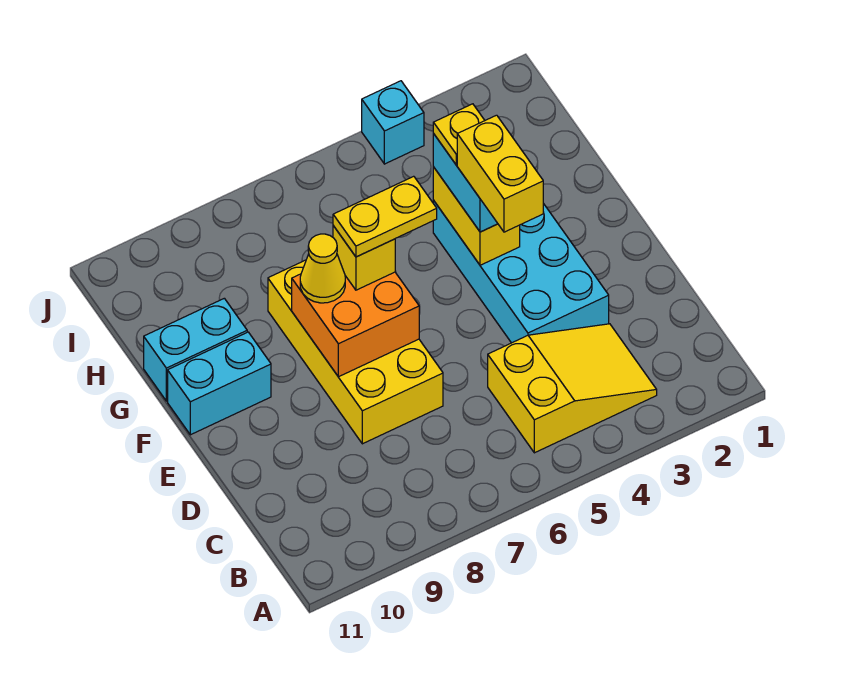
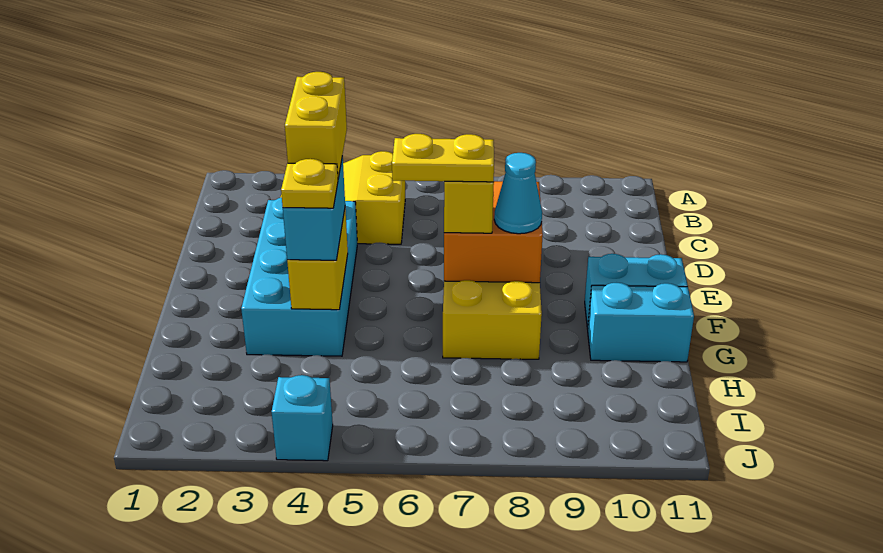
yellow 1x1 cone [300,234,345,303] -> cyan 1x1 cone [494,153,542,234]

